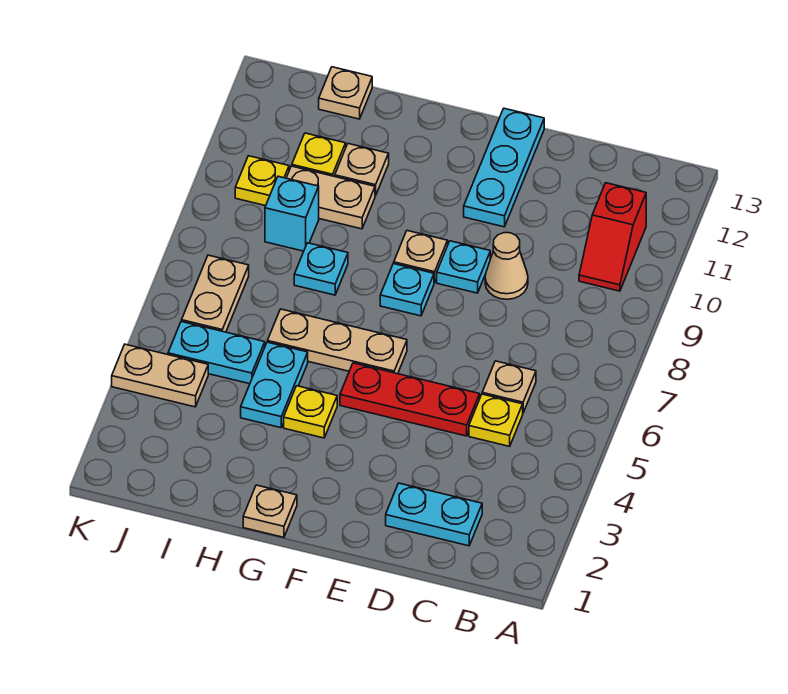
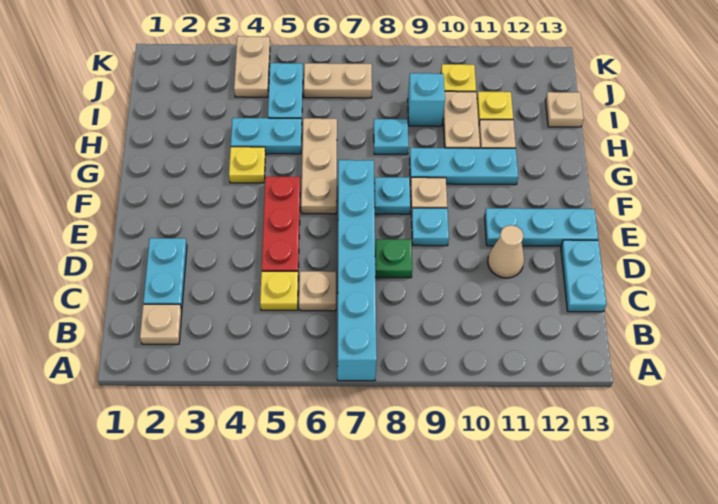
none -> cyan 1x6 brick [337,160,377,381]
red 1x2 slope [579,183,646,291] -> none
none -> cyan 1x2 plate [561,240,606,312]
none -> green 1x1 plate [375,239,412,278]
tan 1x1 cone [485,233,528,299] -> tan 1x1 cone moved to [488,225,524,278]
tan 1x1 plate [243,485,297,537] -> tan 1x1 plate moved to [140,304,182,344]
none -> cyan 1x3 plate [410,148,518,185]

